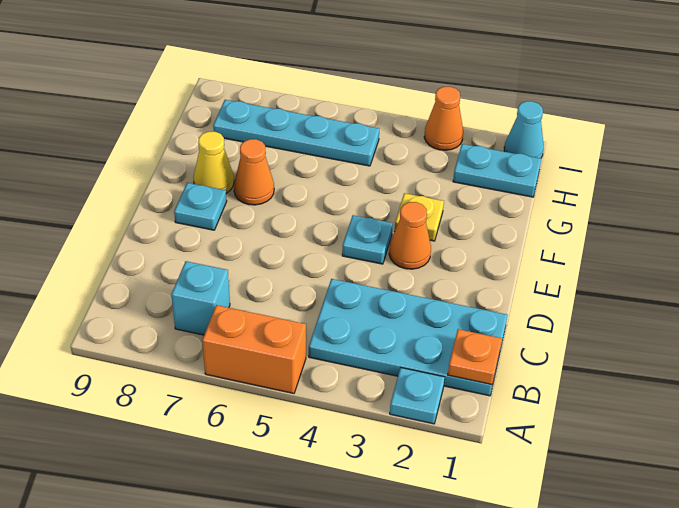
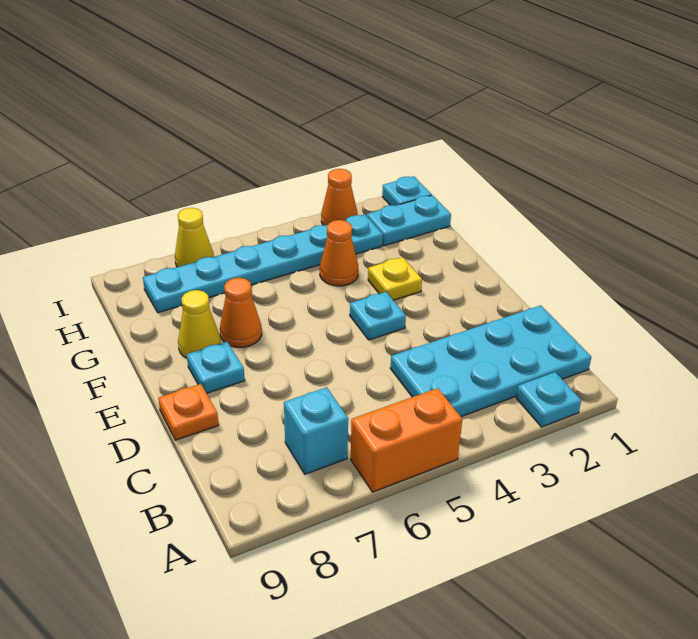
orange 1x1 plate [448,329,502,385] -> orange 1x1 plate moved to [158,384,219,440]
orange 1x1 cone [389,202,431,269] -> orange 1x1 cone moved to [320,220,358,286]
cyan 1x4 plate [213,100,379,166] -> cyan 1x6 plate [143,214,383,313]
cyan 1x1 cone [504,101,544,158] -> cyan 1x1 plate [382,176,432,206]
none -> yellow 1x1 cone [175,208,214,267]

